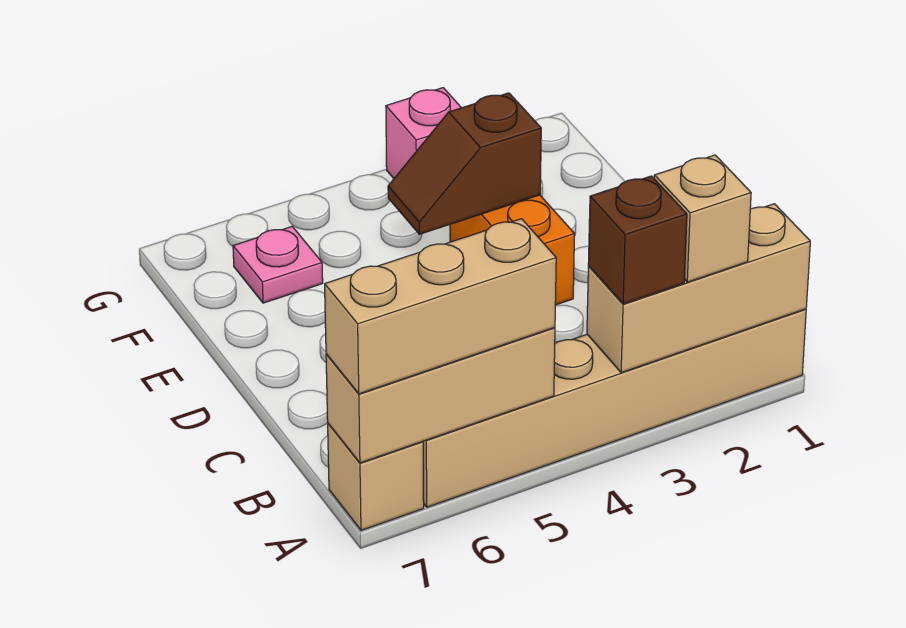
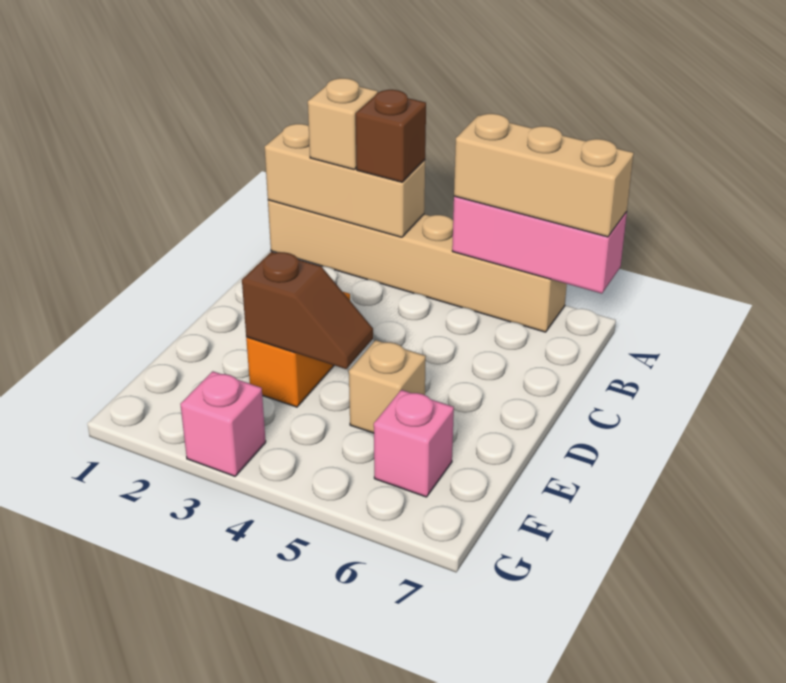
tan 1x3 brick [326,327,555,463] -> pink 1x3 brick [452,196,627,294]
tan 1x1 brick [328,423,424,530] -> tan 1x1 brick moved to [349,340,426,433]
pink 1x1 plate [233,227,323,303] -> pink 1x1 brick [374,390,454,497]

